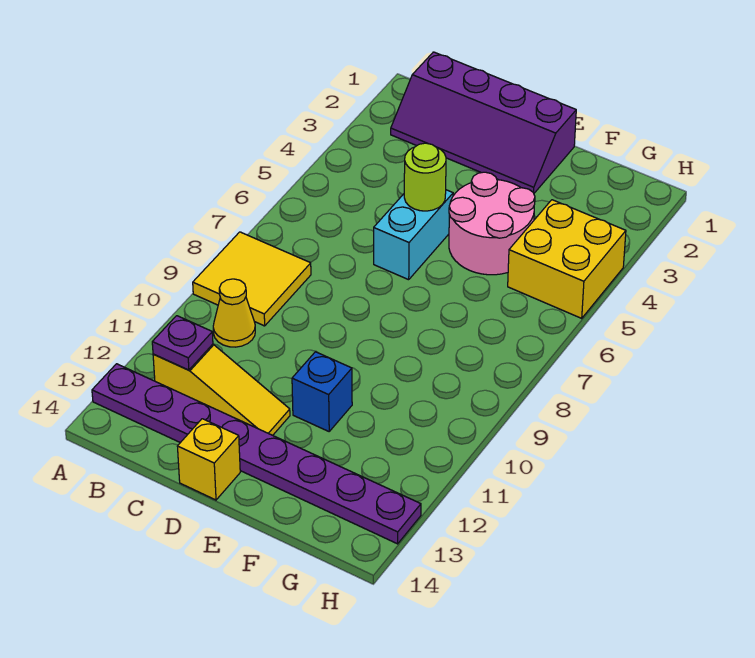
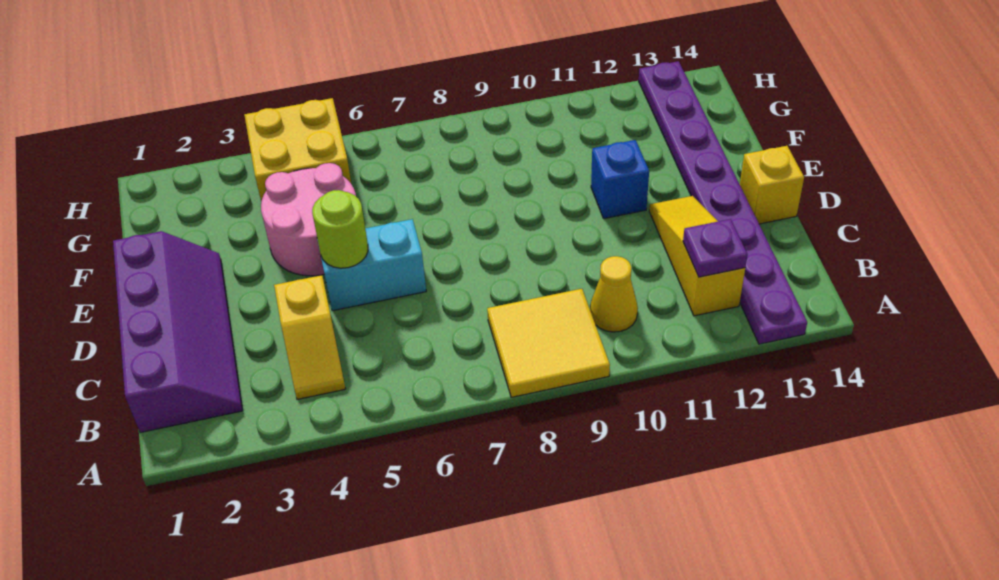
none -> yellow 1x2 slope [274,275,346,399]

